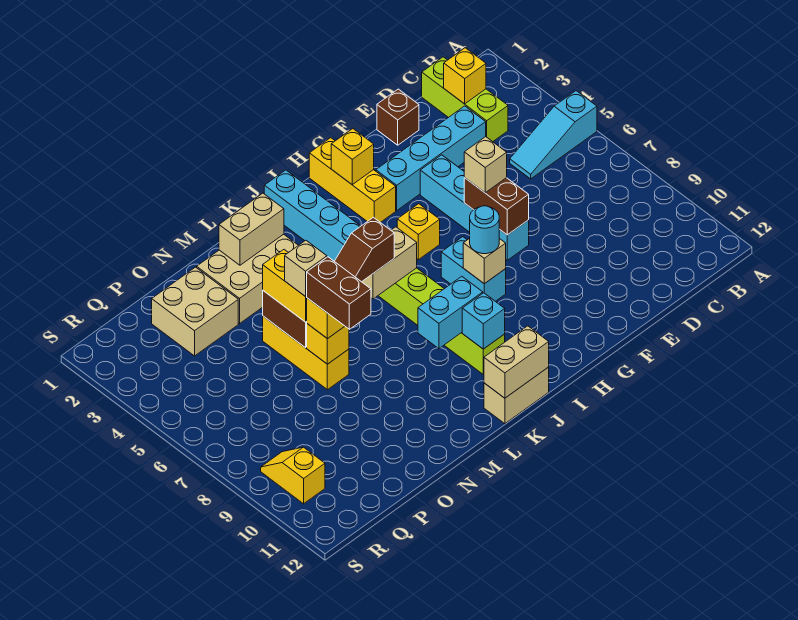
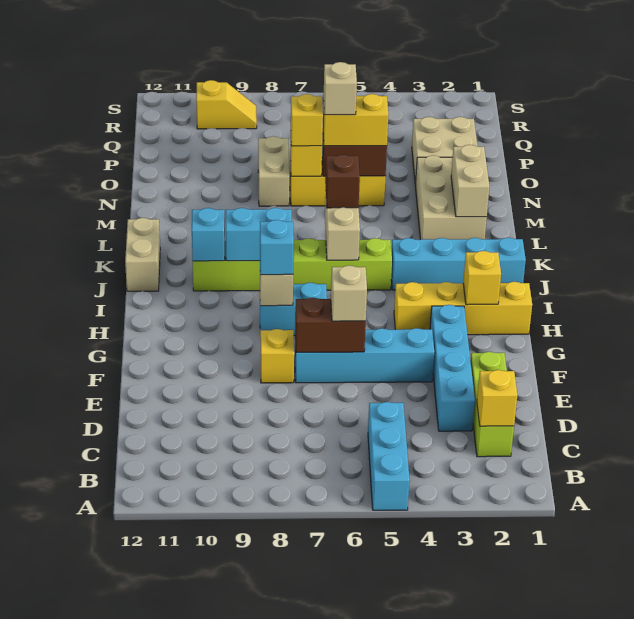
cyan 1x3 slope [510,91,597,179] -> cyan 1x3 brick [368,402,410,510]
lime 1x3 brick [422,57,508,142] -> lime 1x3 brick turned to [471,352,514,457]
brown 1x1 brick [377,89,419,145] -> none
yellow 1x3 brick [309,138,396,223] -> yellow 1x4 brick [394,282,532,335]
yellow 1x1 brick [397,204,440,260] -> yellow 1x1 brick moved to [260,329,294,383]
cyan 1x1 round brick [470,206,499,254] -> cyan 1x1 brick [260,220,294,275]
cyan 1x2 brick [418,276,483,349] -> cyan 1x2 brick turned to [226,208,292,261]
tan 1x2 brick [484,326,549,398] -> tan 1x2 brick moved to [258,136,289,206]
brown 1x2 brick [307,257,371,329] -> none

